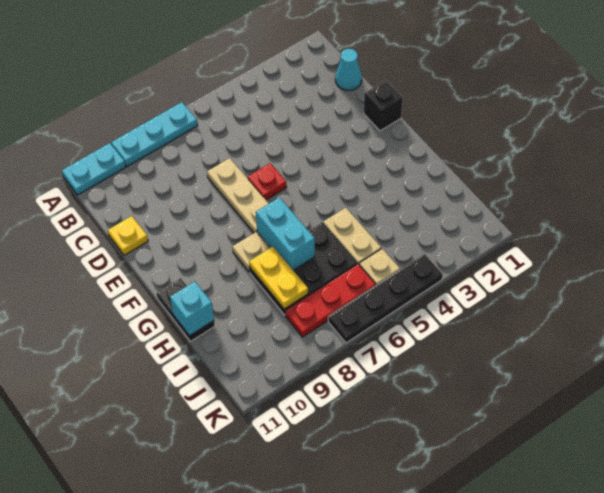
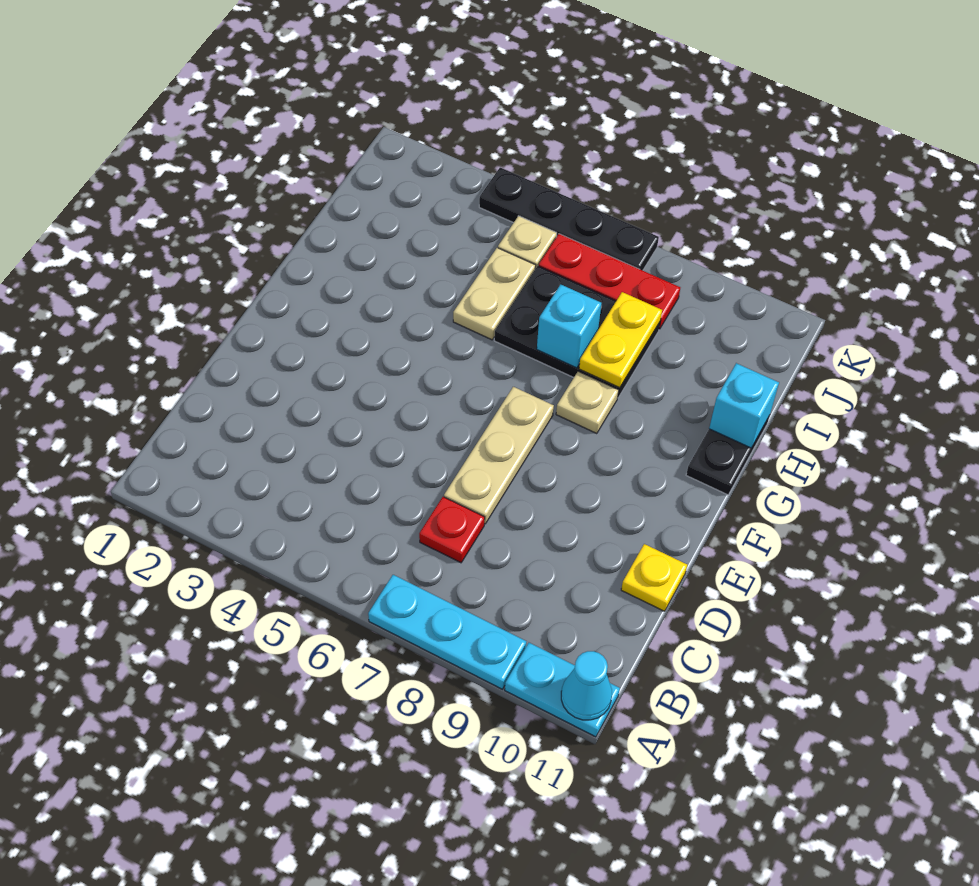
cyan 1x1 cone [335,49,362,90] -> cyan 1x1 cone moved to [561,651,612,720]
black 1x1 brick [364,81,403,131] -> none
red 1x1 plate [248,163,287,200] -> red 1x1 plate moved to [419,497,485,563]
cyan 1x2 brick [256,198,315,270] -> cyan 1x1 brick [537,285,601,368]

